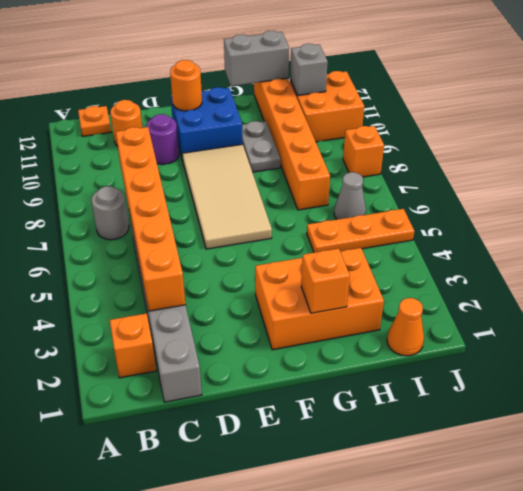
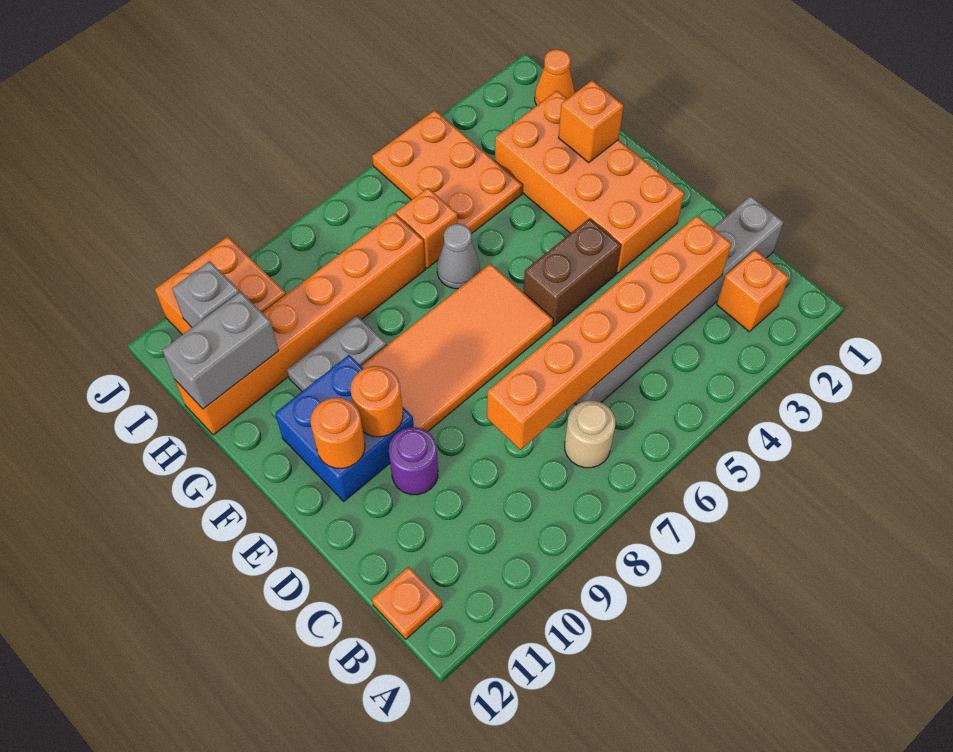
grey 1x1 round brick [91,186,129,240] -> tan 1x1 round brick [565,401,615,468]
orange 1x1 round brick [110,100,142,146] -> orange 1x1 round brick moved to [350,366,403,437]
none -> brown 1x2 brick [524,218,621,326]
tan 2x4 tile [182,144,272,249] -> orange 2x4 tile [361,264,553,432]
orange 2x3 brick [255,248,384,350] -> orange 2x4 brick [495,91,684,273]
grey 1x2 brick [224,31,289,86] -> grey 1x2 brick turned to [162,292,279,409]
orange 1x3 plate [307,209,414,253] -> orange 2x3 plate [372,110,522,234]
grey 1x1 cone [334,172,366,220] -> grey 1x1 cone moved to [437,224,480,289]
orange 1x1 brick [343,126,384,177] -> orange 1x1 brick moved to [396,188,458,268]

